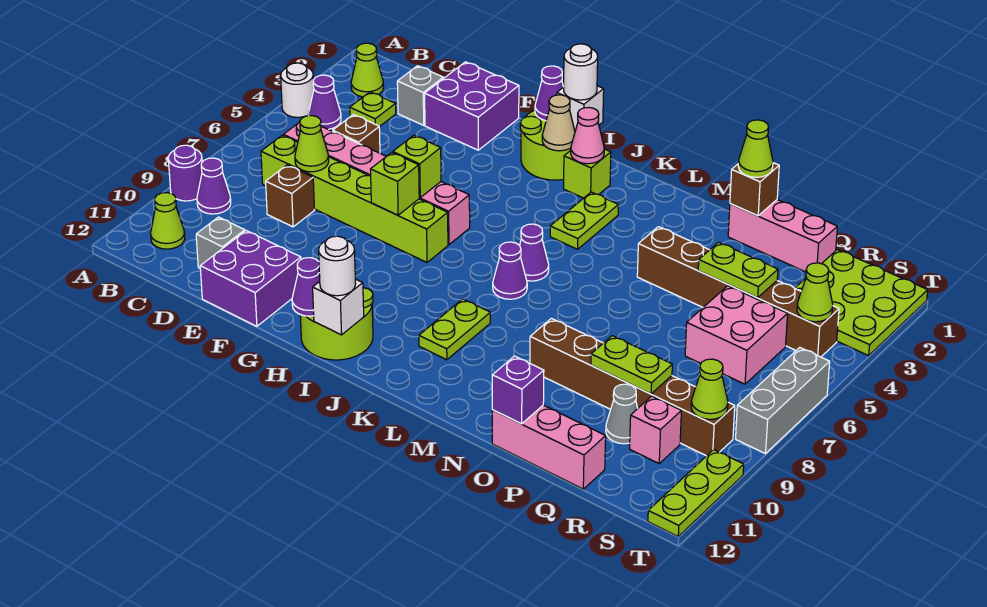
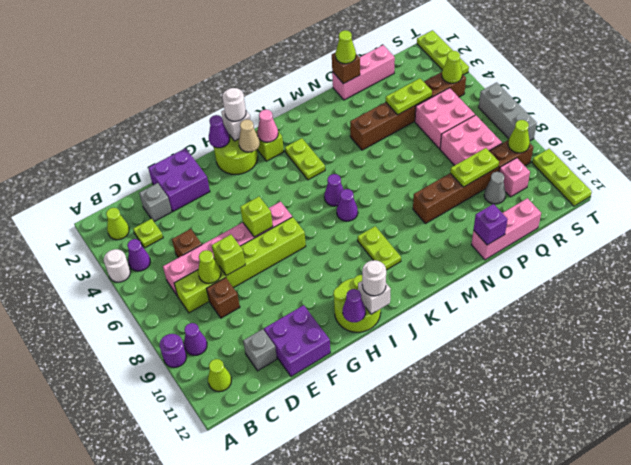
lime 1x1 brick [370,153,419,215] -> lime 1x1 brick moved to [212,235,245,276]
none -> pink 2x2 brick [440,115,502,166]
lime 3x3 plate [795,250,928,356] -> lime 1x3 plate [417,30,469,75]

